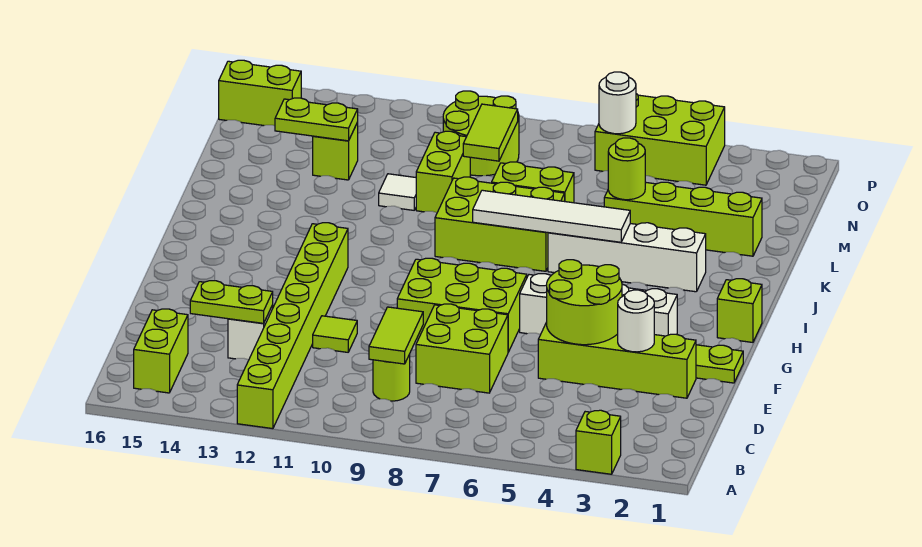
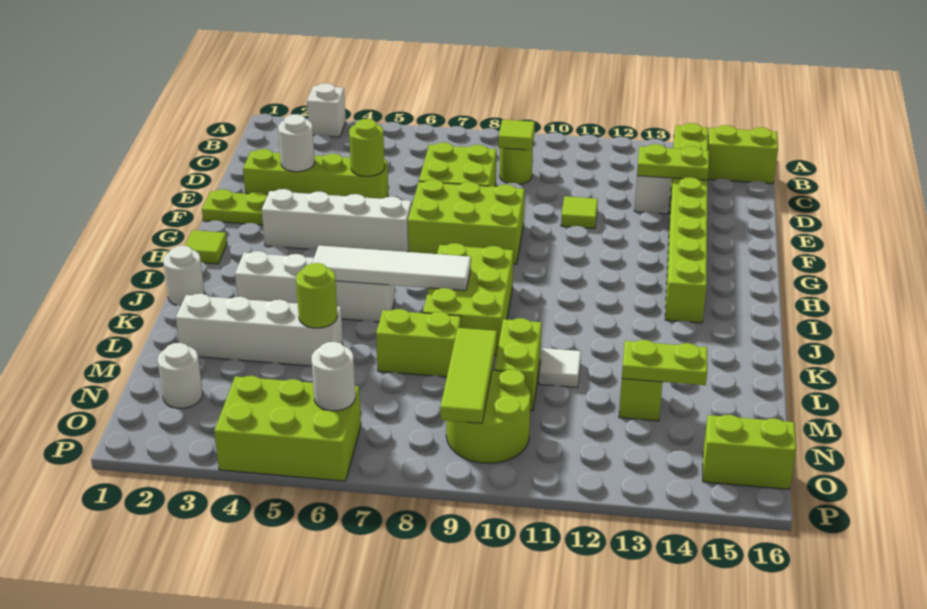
lime 1x1 brick [576,410,621,474] -> white 1x1 brick [307,83,346,137]
lime 1x8 brick [237,223,348,429] -> lime 1x8 brick moved to [665,123,708,323]
lime 1x2 brick [134,309,188,393] -> lime 1x2 brick turned to [708,125,778,184]
lime 1x2 tile [369,307,423,364] -> lime 1x1 tile [498,120,535,150]
lime 2x2 round brick [547,260,622,345] -> lime 1x1 round brick [349,119,385,176]
lime 1x1 brick [717,279,762,342] -> lime 1x1 tile [185,230,227,264]
none -> white 1x1 round brick [163,246,205,306]
lime 2x3 brick [435,177,565,271] -> lime 2x3 brick turned to [423,243,514,355]
lime 1x4 brick [604,182,762,256] -> white 1x4 brick [176,294,343,366]
lime 1x2 tile [463,104,518,161] -> lime 1x3 tile [440,328,497,423]
none -> white 1x1 round brick [158,343,203,408]

